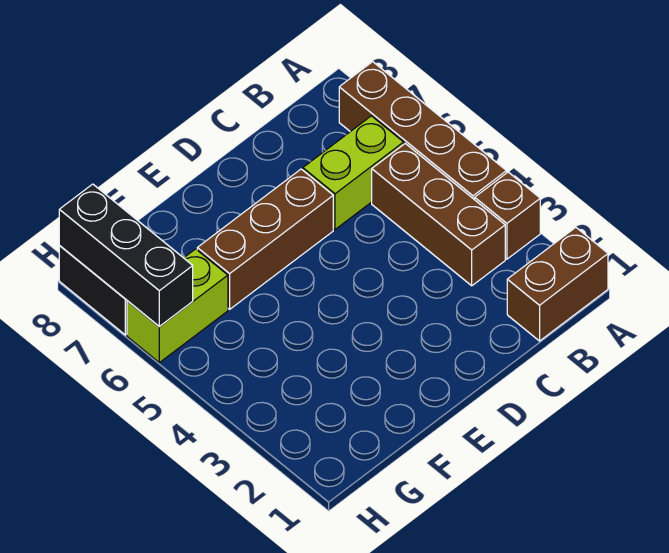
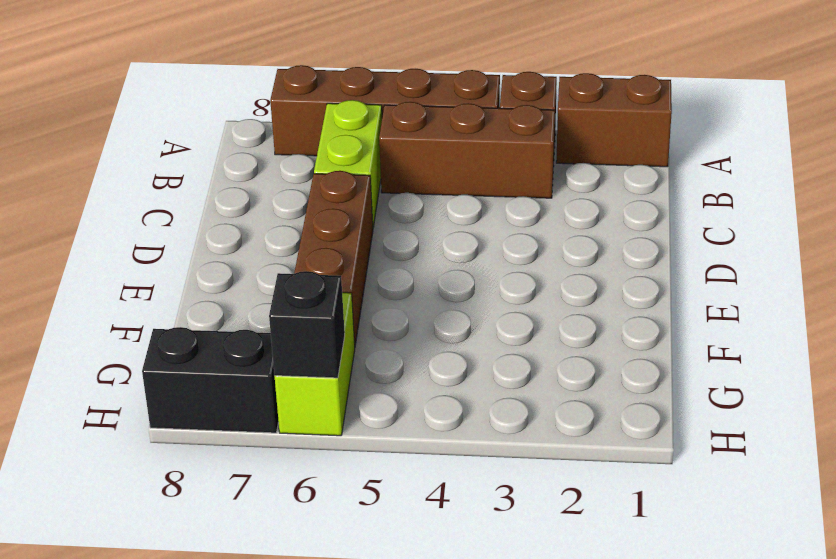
brown 1x2 brick [507,227,608,341] -> brown 1x2 brick turned to [556,73,672,167]
black 1x3 brick [59,184,193,327] -> black 1x1 brick [269,271,345,378]

